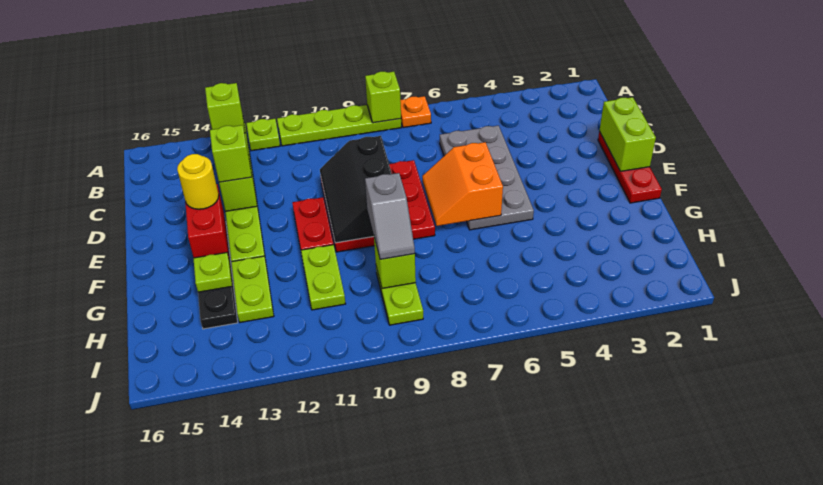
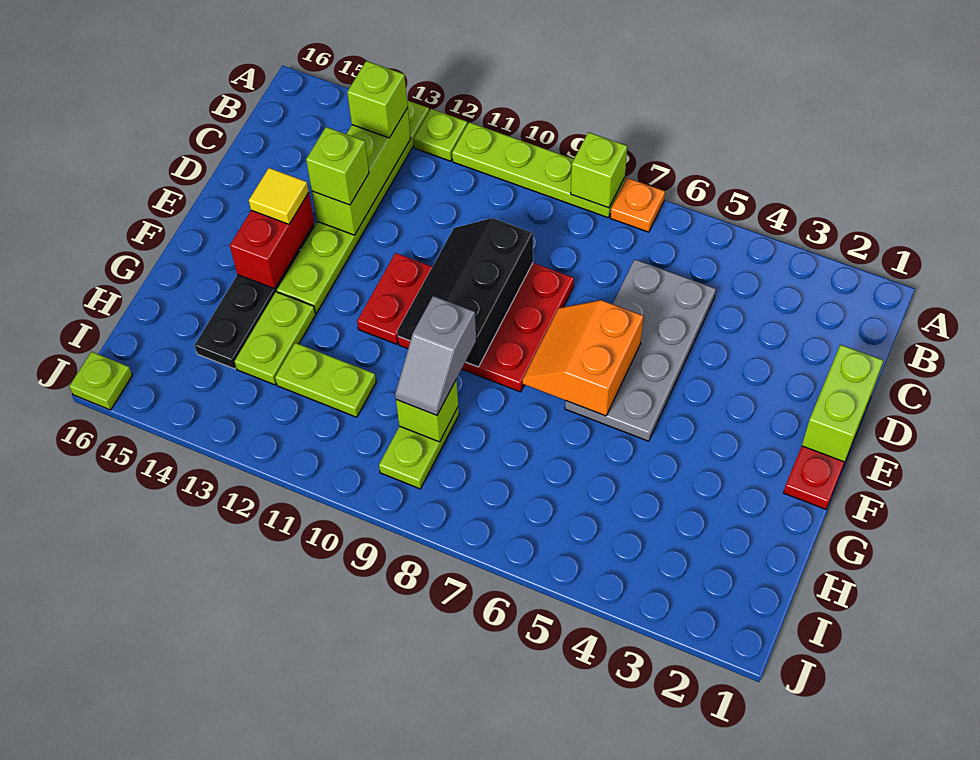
yellow 1x1 round brick [177,154,219,209] -> yellow 1x1 tile [249,168,309,224]
lime 1x2 plate [301,245,345,310] -> lime 1x2 plate turned to [275,343,376,417]
lime 1x1 plate [193,253,232,292] -> lime 1x1 plate moved to [69,352,132,410]

